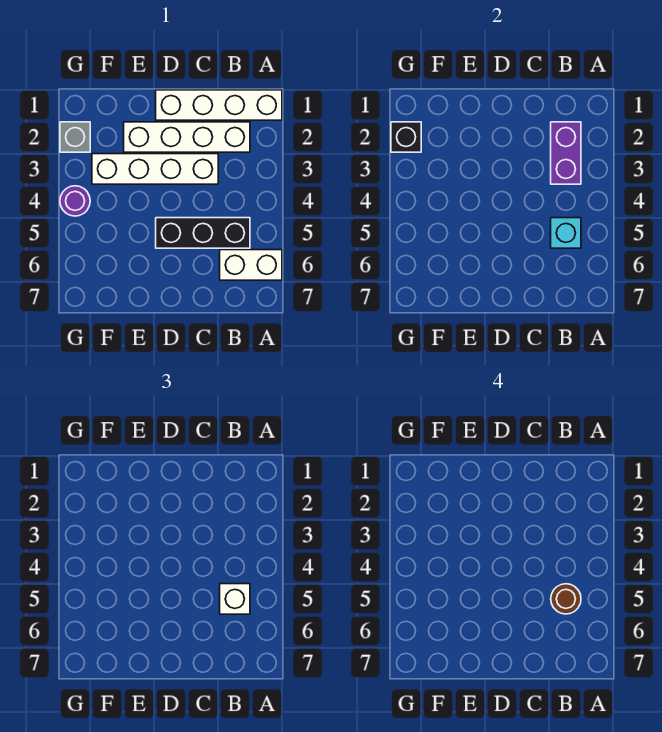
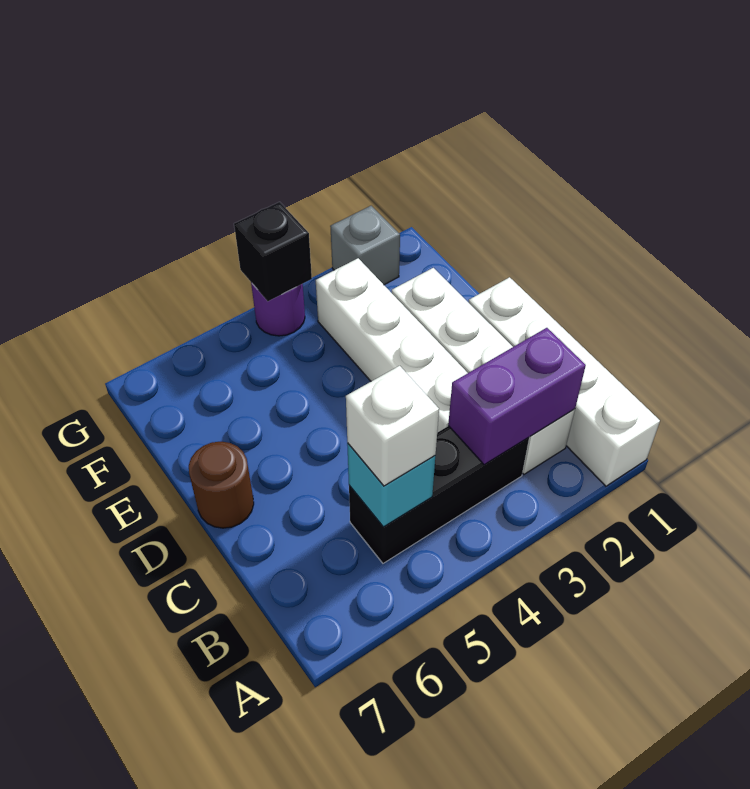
white 1x2 brick [220,250,282,280] -> none
black 1x3 brick [156,218,250,248] -> black 1x3 brick turned to [349,426,529,563]
brown 1x1 round brick [551,584,581,614] -> brown 1x1 round brick moved to [189,442,254,528]
black 1x1 brick [391,122,421,152] -> black 1x1 brick moved to [234,202,312,301]

